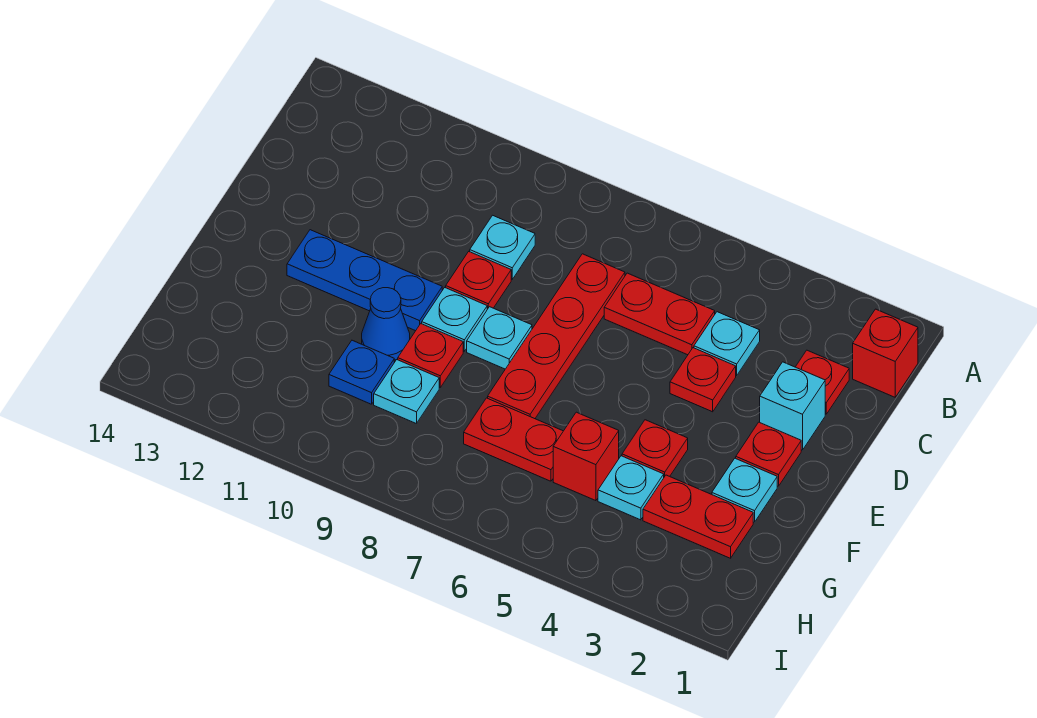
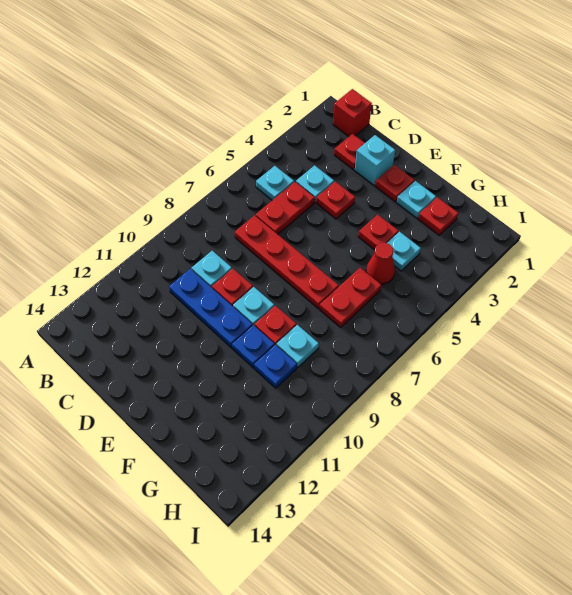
cyan 1x1 plate [467,307,532,369] -> cyan 1x1 plate moved to [256,166,294,200]
blue 1x3 plate [287,230,442,331] -> blue 1x3 plate turned to [169,269,253,348]
blue 1x1 cone [362,288,410,360] -> blue 1x1 plate [232,325,274,368]
red 1x2 plate [643,475,753,558] -> red 1x1 plate [418,197,458,235]
red 1x1 brick [553,412,619,501] -> red 1x1 cone [366,243,395,284]

